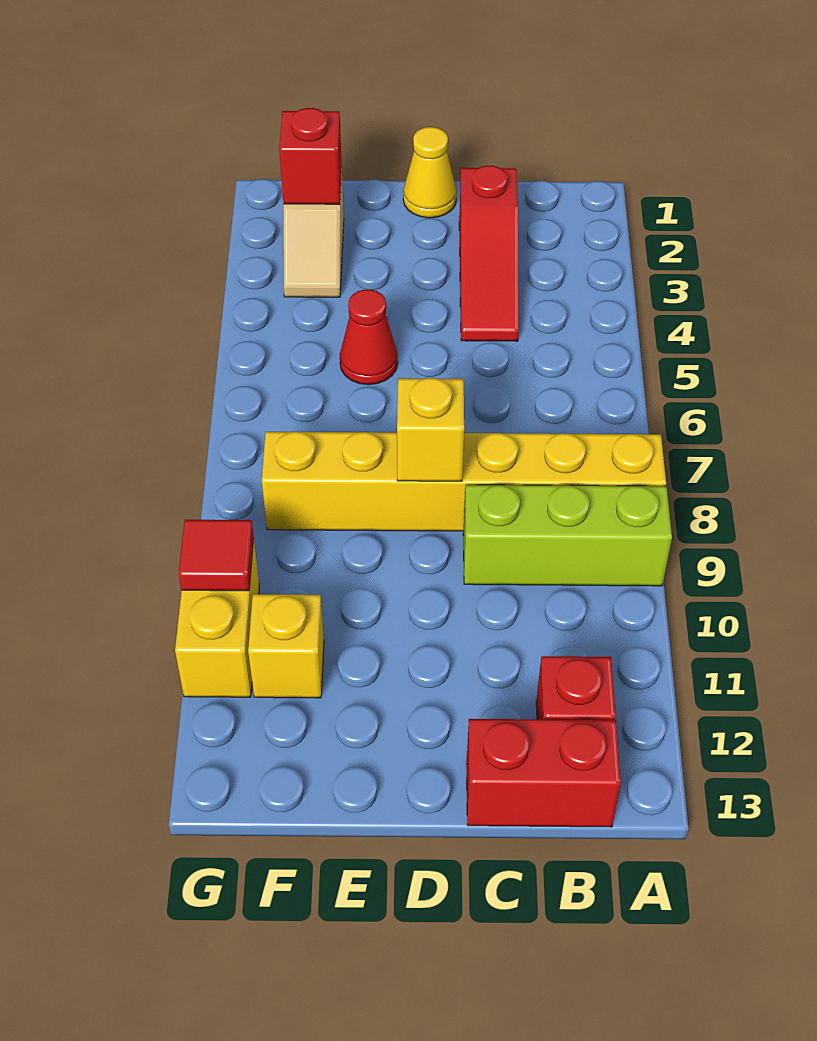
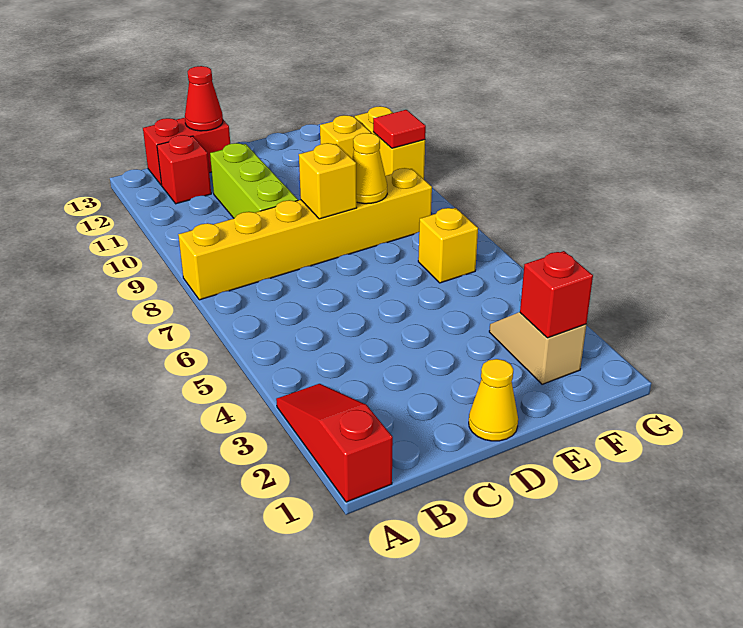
lime 1x3 brick [463,485,672,586] -> lime 1x3 brick turned to [210,143,298,218]
red 1x3 slope [459,166,519,341] -> red 1x3 slope moved to [276,384,393,502]
red 1x1 cone [340,290,398,385] -> red 1x1 cone moved to [185,66,223,131]
none -> yellow 1x1 cone [352,133,387,204]
none -> yellow 1x1 brick [418,208,478,283]

